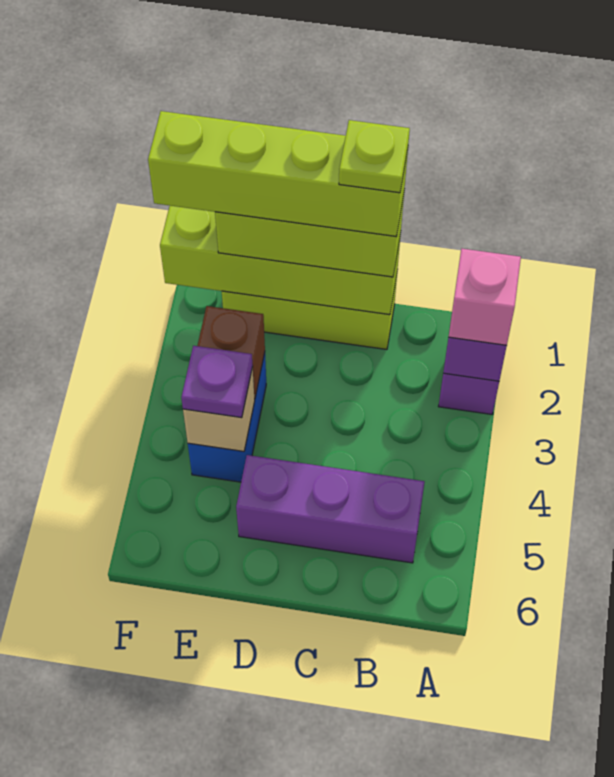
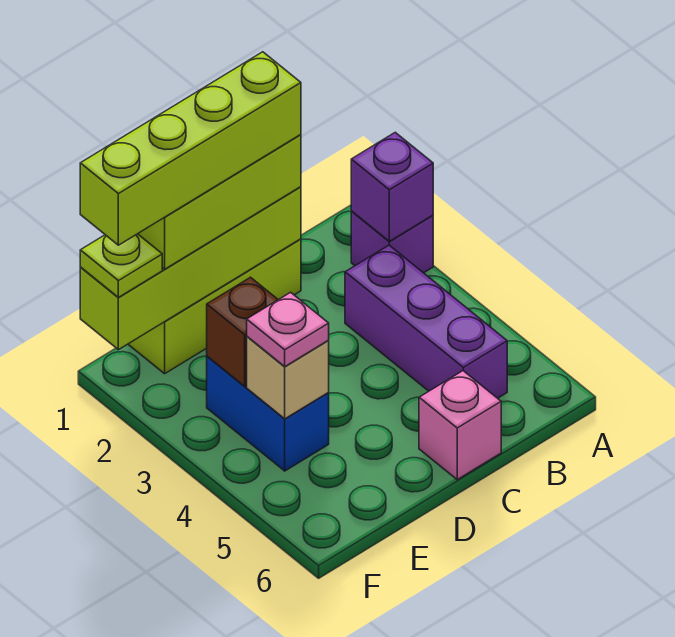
pink 1x1 brick [449,249,521,346] -> pink 1x1 brick moved to [419,371,501,479]
purple 1x3 brick [236,455,425,563] -> purple 1x3 brick turned to [345,245,507,398]
lime 1x1 plate [339,120,410,193] -> lime 1x1 plate moved to [80,234,162,297]
purple 1x1 plate [181,346,253,418] -> pink 1x1 plate [247,292,329,366]

